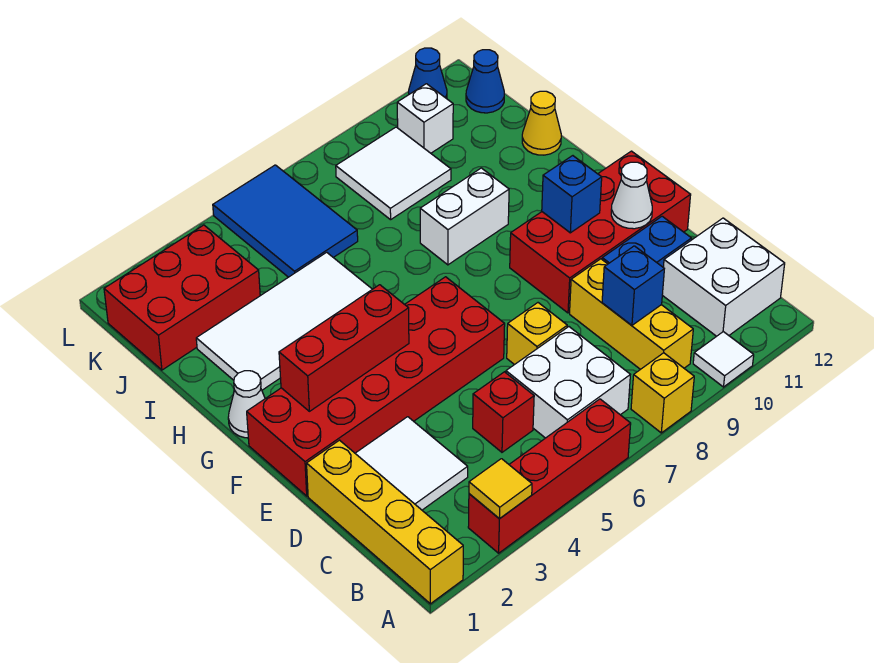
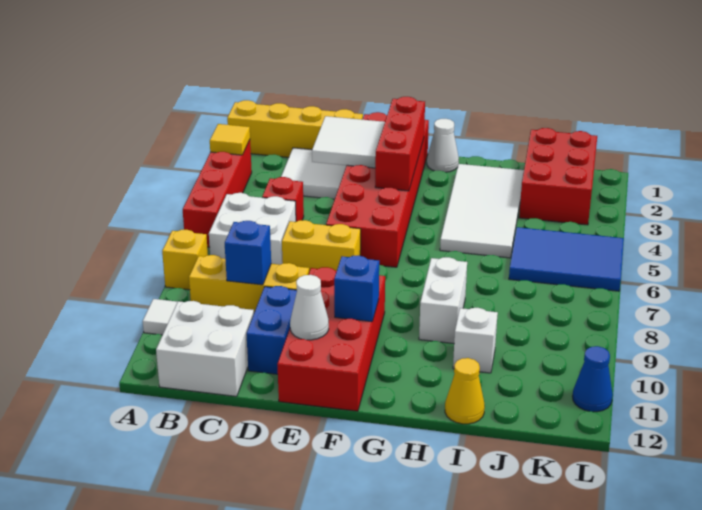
yellow 1x1 brick [507,303,567,365] -> yellow 1x2 brick [282,220,361,272]
white 2x2 tile [336,127,451,220] -> white 2x2 tile moved to [312,116,385,168]
white 1x1 brick [397,84,453,153] -> white 1x1 brick moved to [453,308,498,373]
blue 1x1 cone [466,50,504,113] -> none

